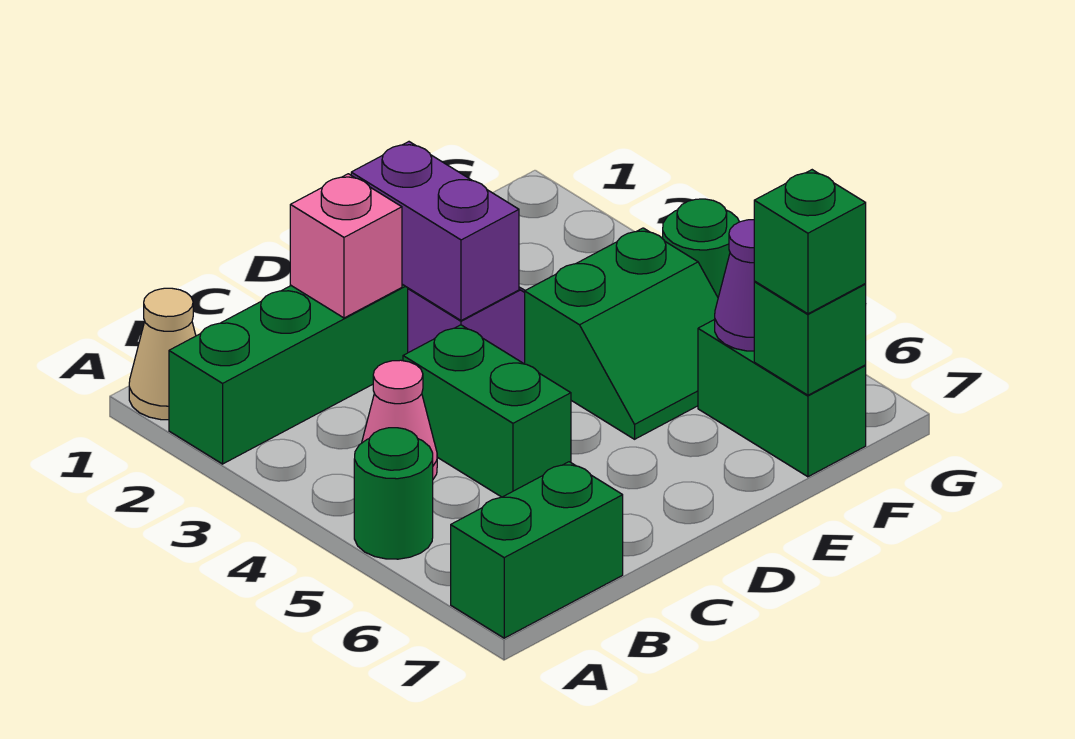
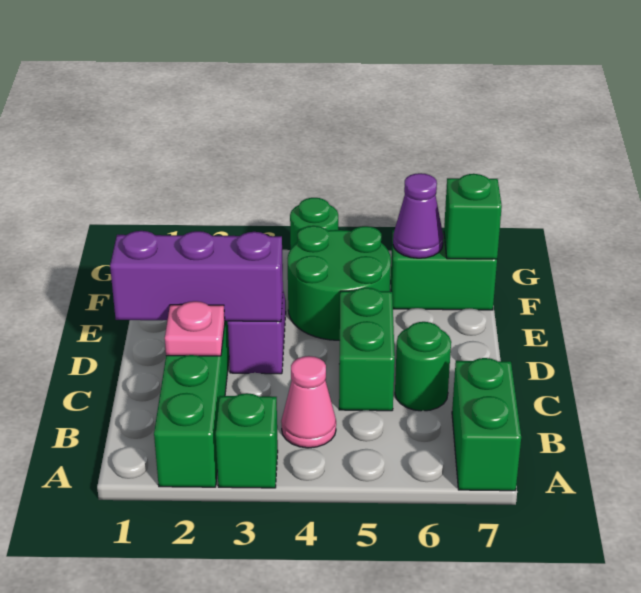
tan 1x1 cone [129,288,196,420] -> none
green 1x1 round brick [354,428,433,559] -> green 1x1 round brick moved to [395,322,451,411]
pink 1x1 brick [290,174,402,318] -> pink 1x1 plate [165,301,225,356]
green 1x2 brick [403,325,571,497] -> green 1x2 brick turned to [339,288,395,411]
purple 1x2 brick [351,142,519,321] -> purple 1x3 brick [110,231,283,322]
green 2x2 slope [525,228,718,439] -> green 2x2 round brick [288,226,391,340]
green 1x1 brick [754,170,866,314] -> green 1x1 brick moved to [216,393,278,488]

